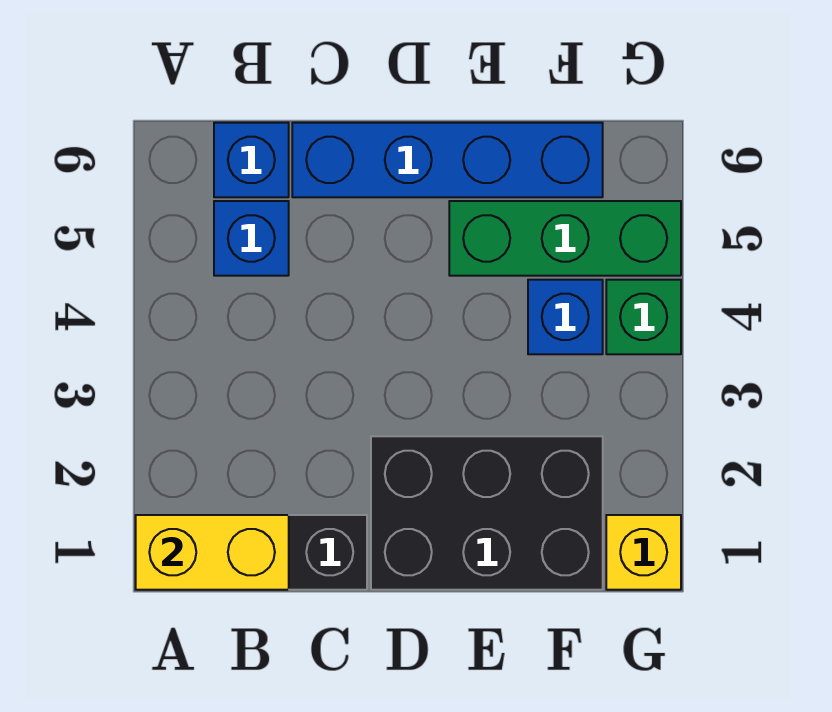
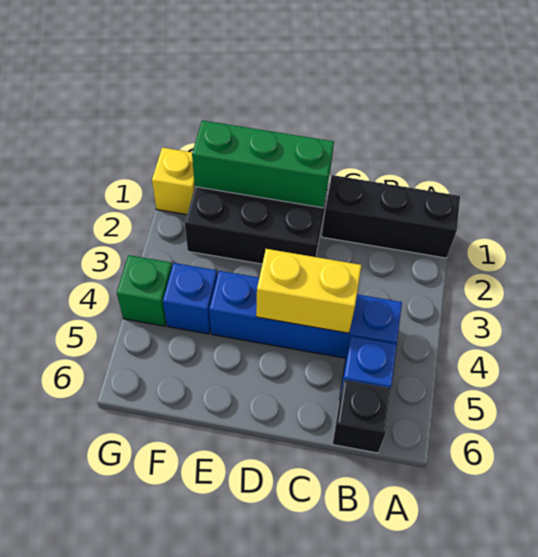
yellow 1x2 brick [136,515,289,590] -> yellow 1x2 brick moved to [256,249,362,333]
blue 1x1 brick [214,123,289,197] -> black 1x1 brick [333,380,391,453]
blue 1x4 brick [292,123,603,197] -> blue 1x4 brick moved to [209,271,402,358]
green 1x3 brick [449,201,681,276] -> green 1x3 brick moved to [192,120,334,208]

